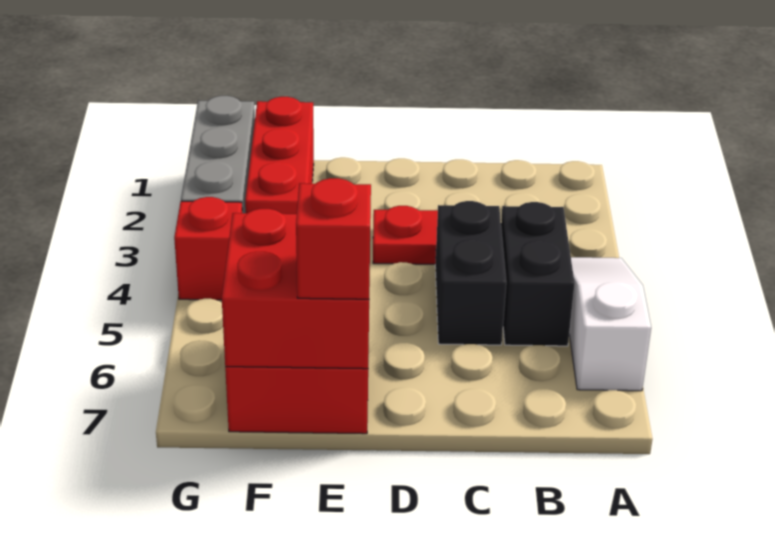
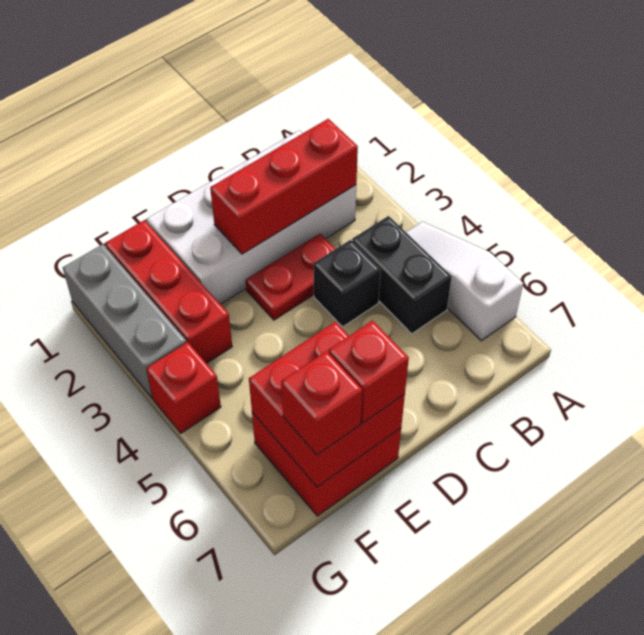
none -> white 2x4 brick [146,130,356,304]
none -> red 1x3 brick [210,119,358,254]
black 1x2 brick [435,201,506,345] -> black 1x1 brick [314,240,381,327]
none -> red 1x1 brick [281,351,362,455]

